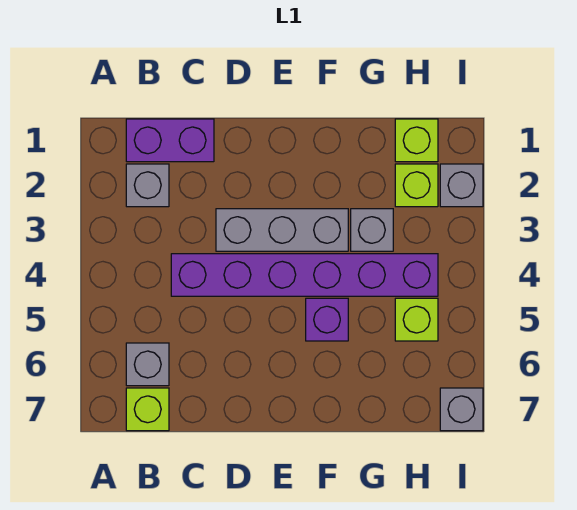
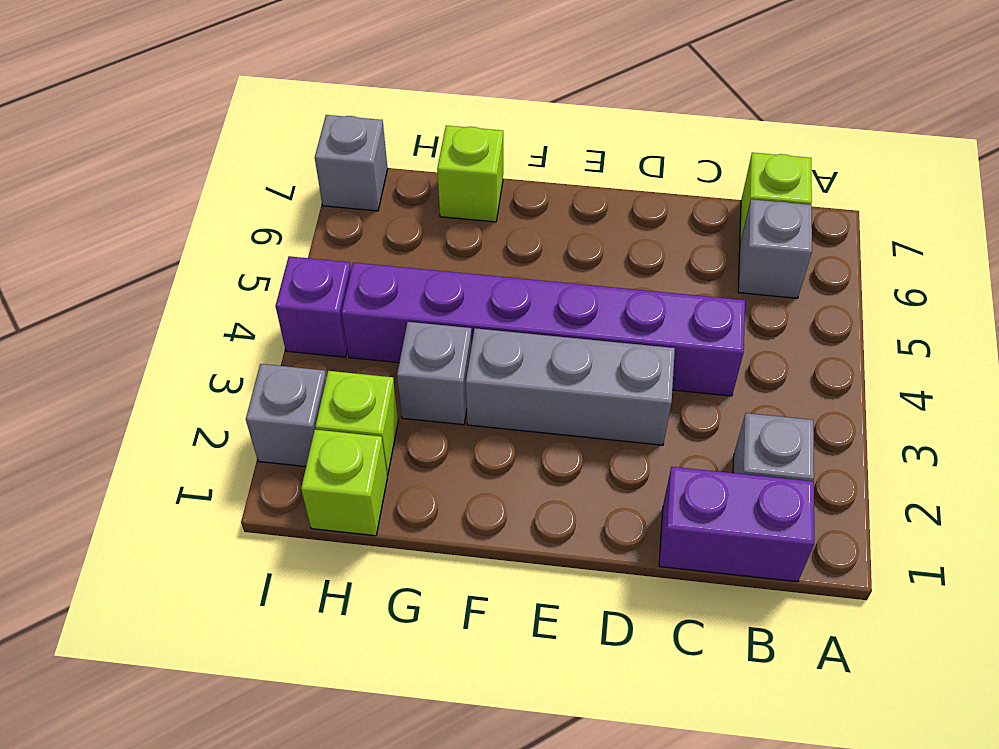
purple 1x1 brick [306,298,348,341] -> purple 1x1 brick moved to [276,256,351,357]
lime 1x1 brick [395,298,438,341] -> lime 1x1 brick moved to [437,126,503,222]

